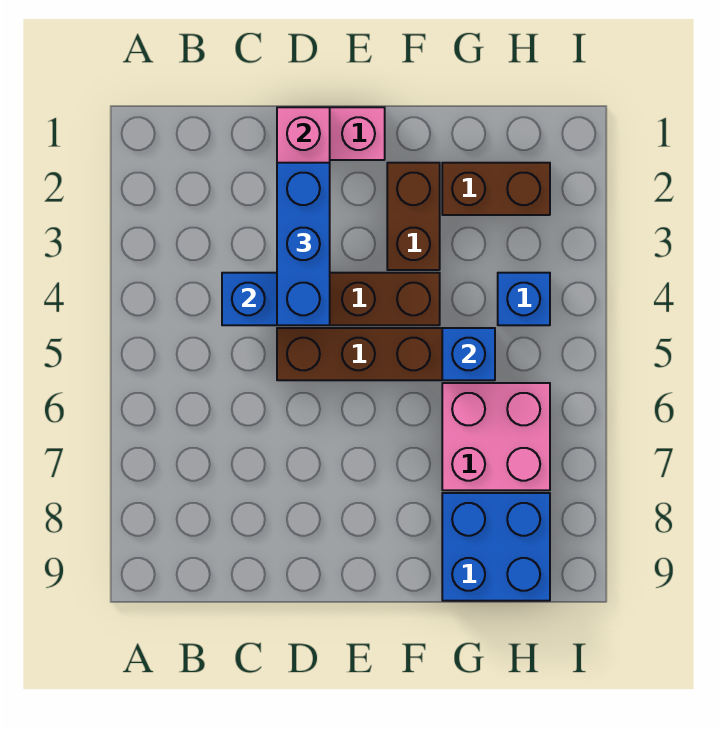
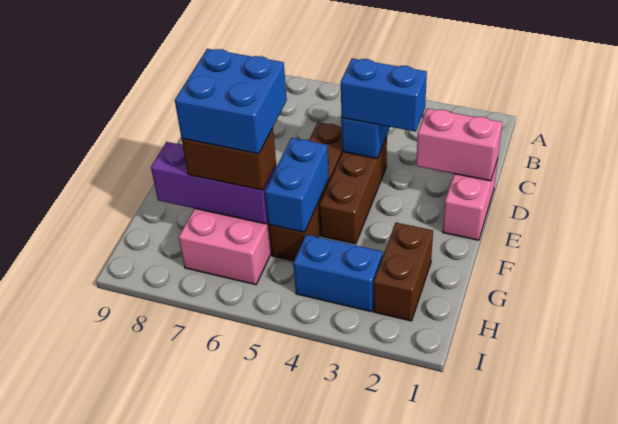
blue 1x3 brick [277,163,330,325] -> blue 1x2 brick [341,59,427,132]
brown 1x2 brick [387,163,440,270] -> brown 1x2 brick moved to [182,128,276,190]
blue 1x1 brick [442,328,495,380] -> blue 1x2 brick [265,138,329,232]
none -> purple 1x3 brick [151,142,276,224]
blue 2x2 brick [442,493,550,601] -> blue 2x2 brick moved to [175,49,287,154]
blue 1x1 brick [498,273,550,325] -> blue 1x2 brick [293,235,383,312]

